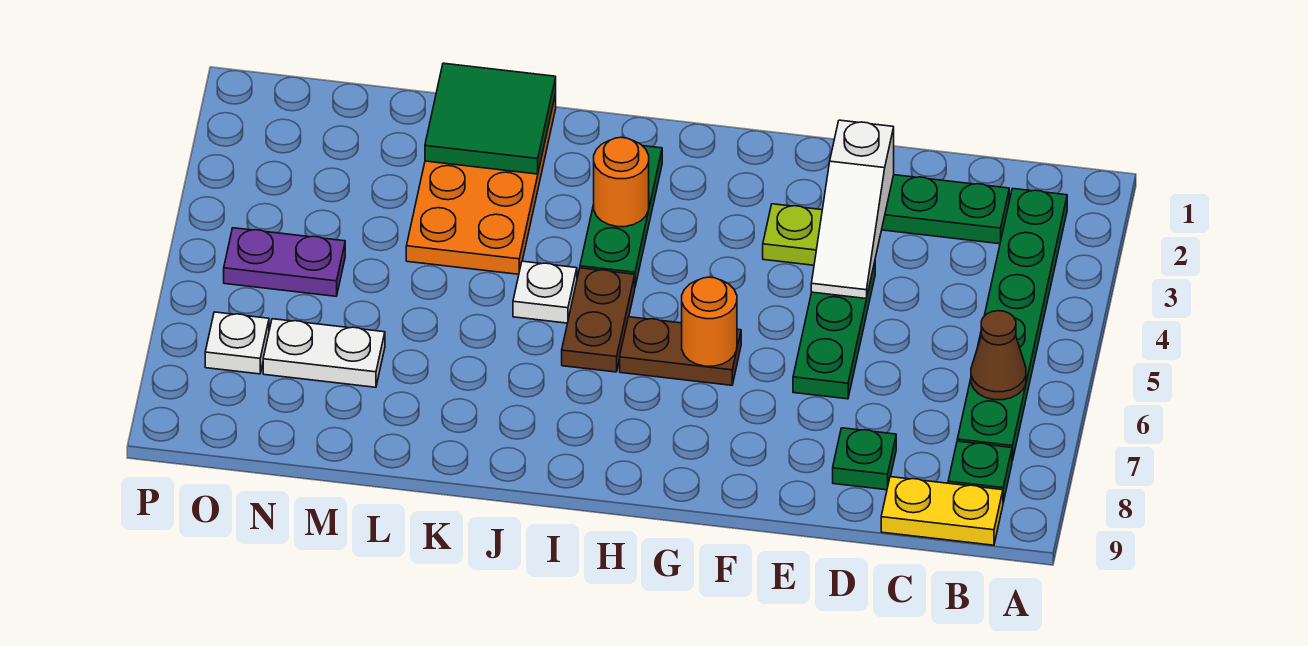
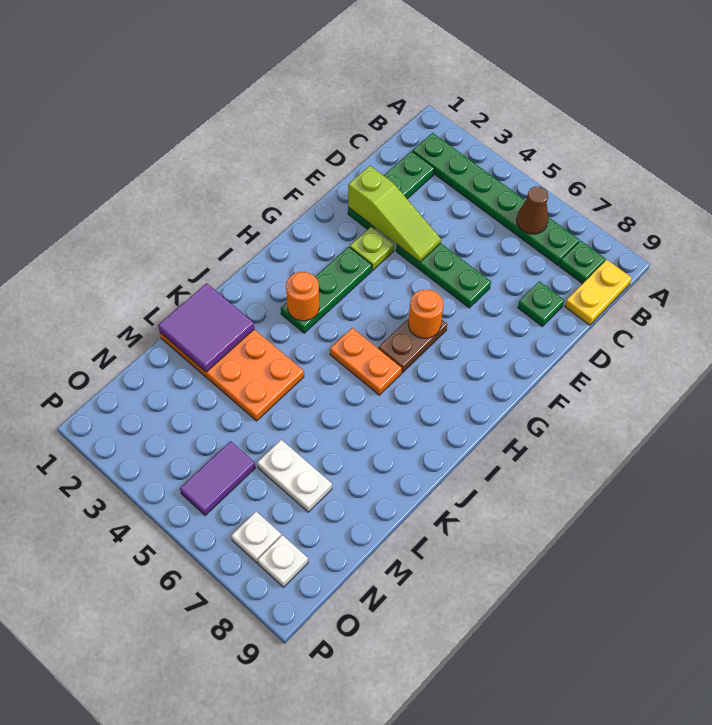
white 1x3 slope [811,120,894,299] -> lime 1x3 slope [348,166,441,262]
green 1x3 plate [580,146,662,286] -> green 1x3 plate turned to [281,247,372,333]
brown 1x2 plate [562,268,635,372] -> orange 1x2 plate [330,328,402,395]
white 1x1 plate [513,261,577,323] -> white 1x1 plate moved to [258,535,308,587]
green 2x2 tile [425,63,556,174] -> purple 2x2 tile [158,283,254,372]
white 1x2 plate [263,319,385,387] -> white 1x2 plate turned to [257,440,332,512]
purple 1x2 plate [224,228,345,296] -> purple 1x2 tile [180,441,255,516]

